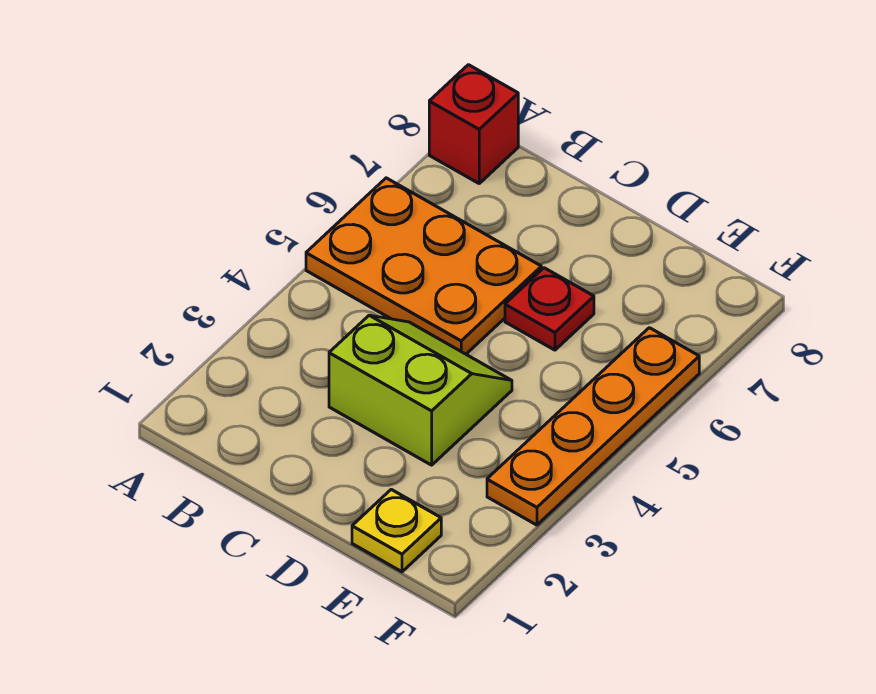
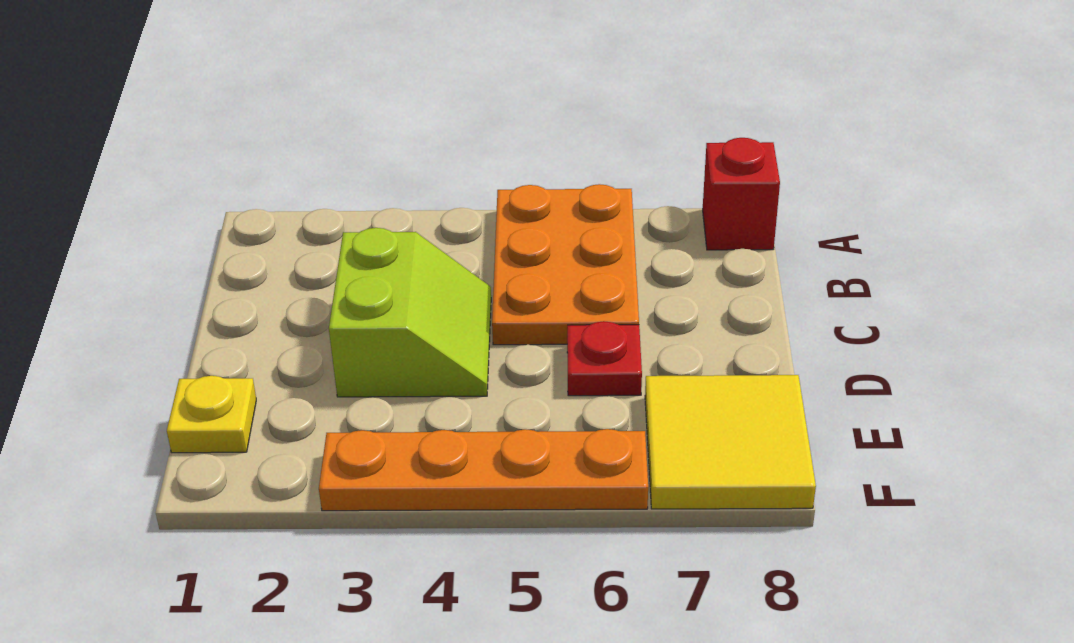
none -> yellow 2x2 tile [645,375,816,509]

